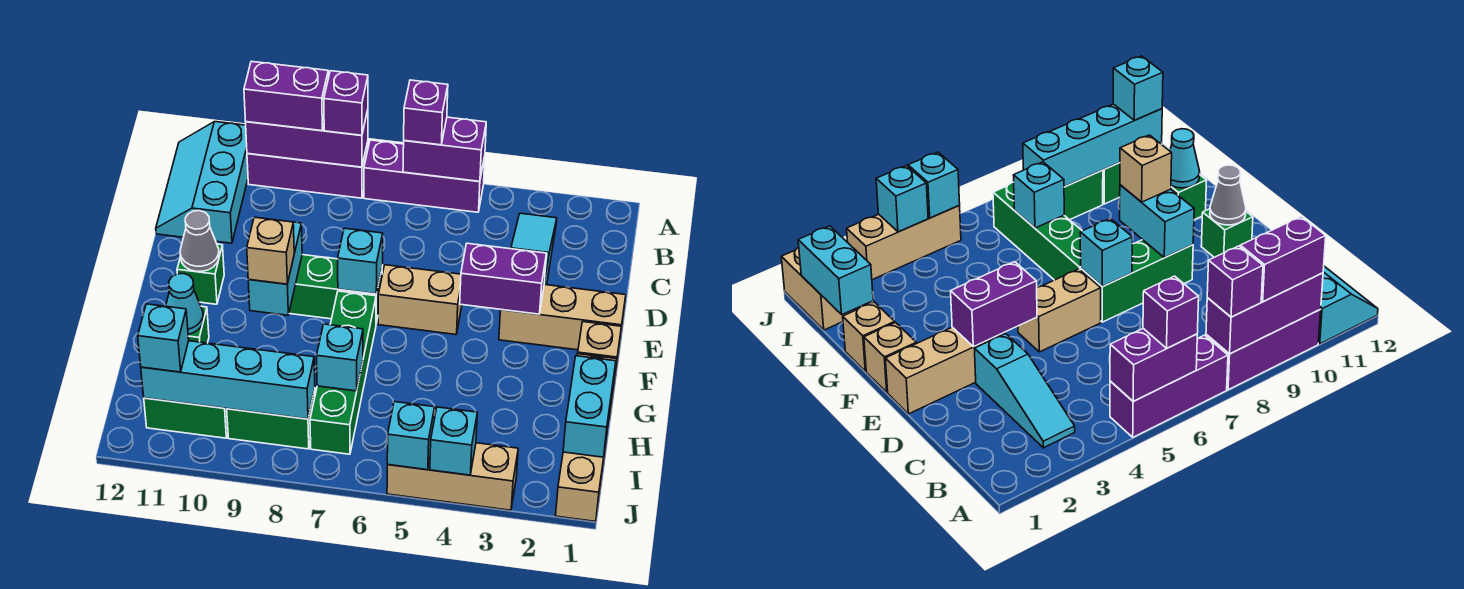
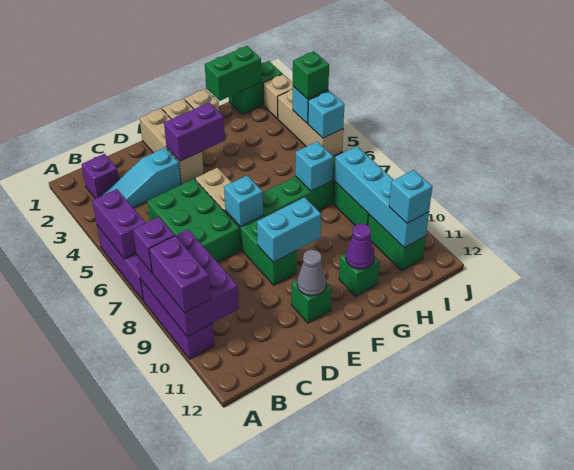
purple 1x1 brick [404,80,448,145] -> purple 1x1 brick moved to [82,154,119,199]
purple 1x3 brick [246,110,368,167] -> purple 2x3 brick [137,229,239,337]
cyan 2x3 slope [156,121,248,243] -> none
none -> green 2x3 brick [147,179,240,262]
purple 1x2 brick [460,243,547,314] -> purple 1x2 brick turned to [164,102,225,161]
tan 1x1 brick [247,217,294,284] -> tan 1x1 brick moved to [263,74,293,119]
cyan 1x1 cone [166,273,203,334] -> purple 1x1 cone [346,224,374,269]
cyan 1x2 brick [563,356,616,457] -> green 1x2 brick [205,46,261,101]
tan 1x2 brick [556,437,607,522] -> green 1x2 brick [229,61,282,115]
none -> green 1x1 brick [293,51,329,99]

